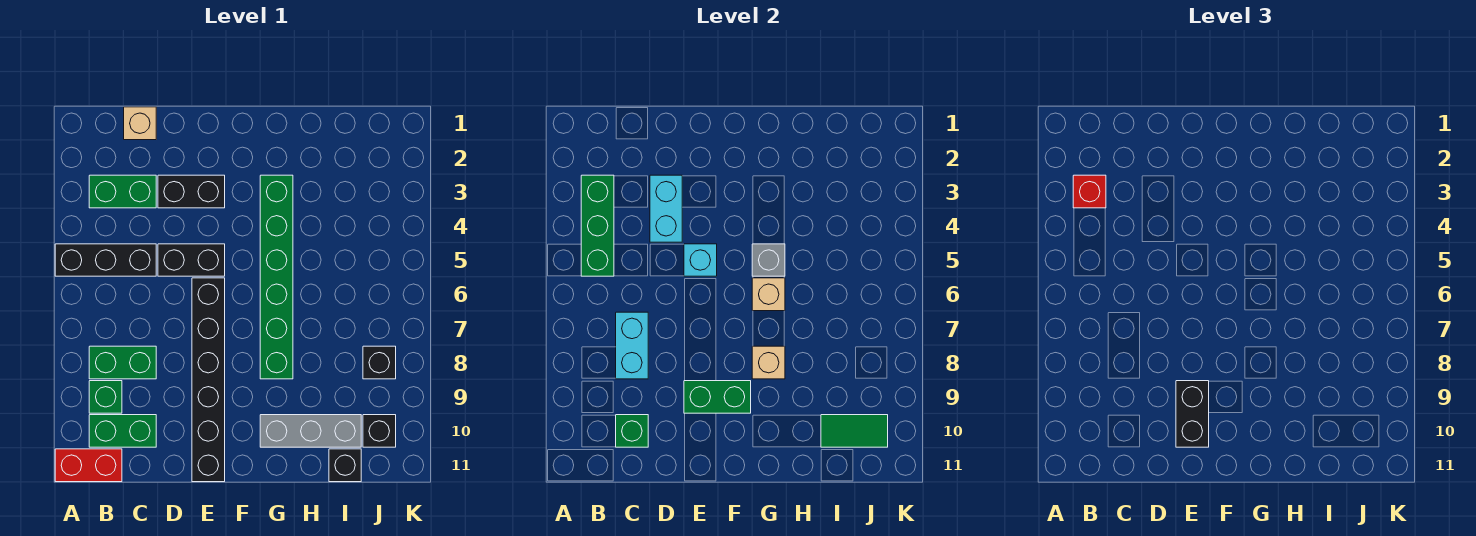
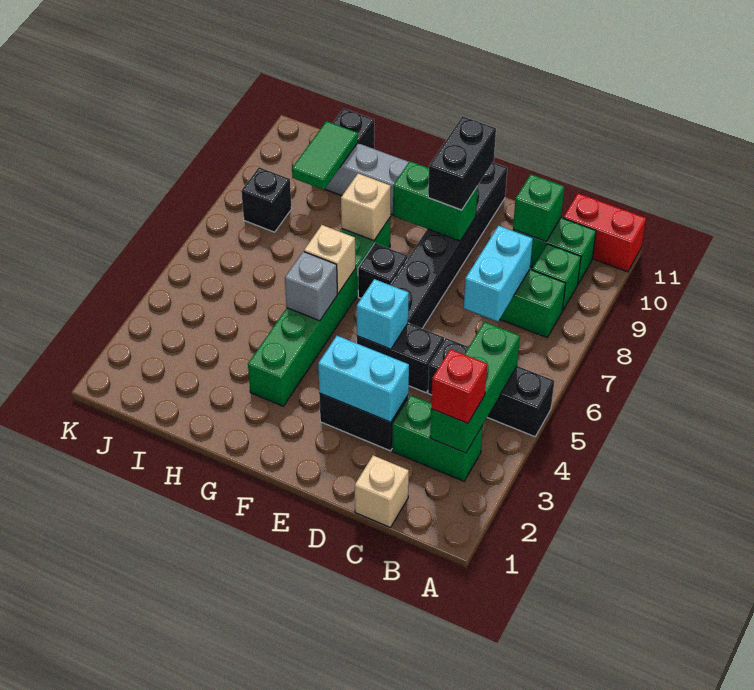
cyan 1x2 brick [650,175,682,242] -> cyan 1x2 brick turned to [318,336,409,422]
green 1x2 tile [821,415,888,447] -> green 1x2 tile turned to [292,121,358,190]
black 1x1 brick [363,415,396,447] -> black 1x1 brick moved to [358,243,408,298]

